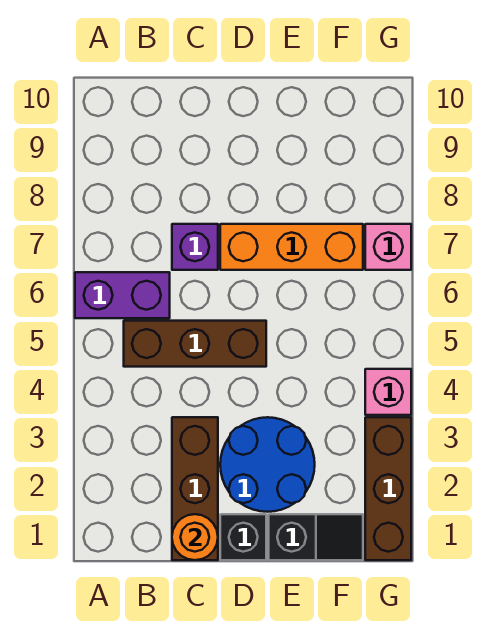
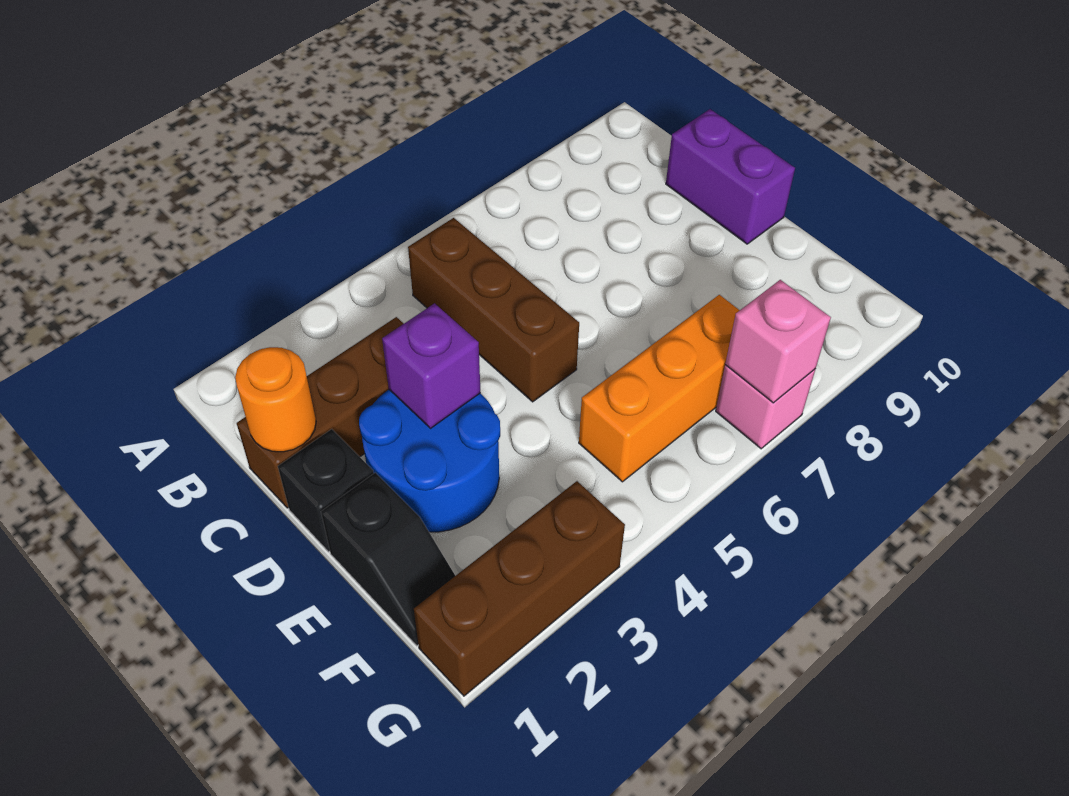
purple 1x2 brick [75,272,170,318] -> purple 1x2 brick moved to [666,109,795,244]
purple 1x1 brick [172,224,218,270] -> purple 1x1 brick moved to [382,303,481,428]
orange 1x3 brick [220,224,363,270] -> orange 1x3 brick turned to [579,295,740,482]
pink 1x1 brick [365,369,411,415] -> pink 1x1 brick moved to [725,280,831,403]

